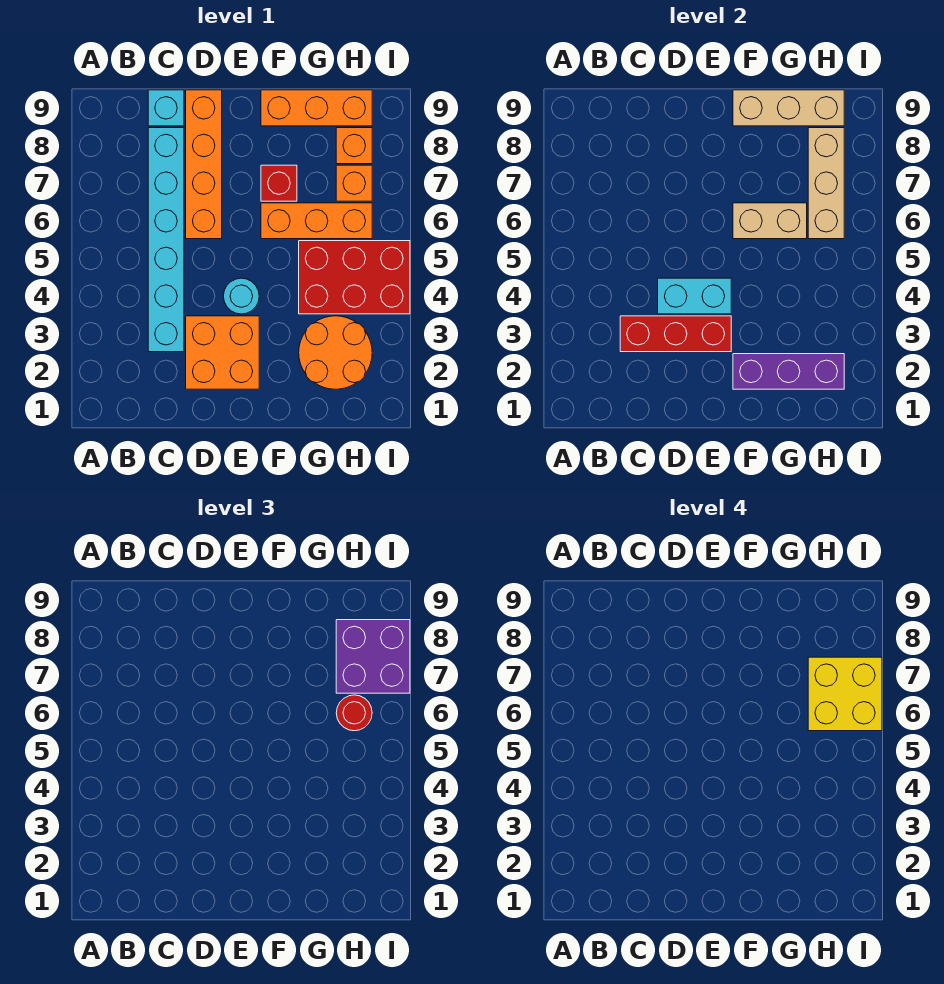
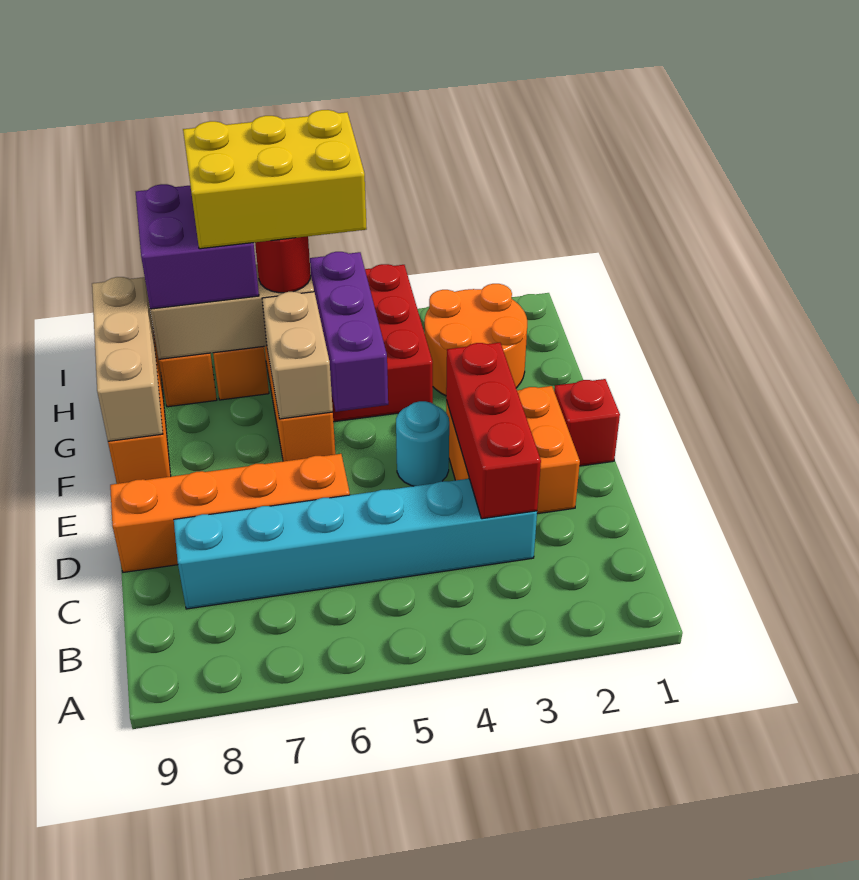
cyan 1x1 brick [148,90,184,126] -> none
cyan 1x2 brick [658,278,731,314] -> none
purple 1x3 brick [733,354,844,389] -> purple 1x3 brick moved to [310,252,388,412]
red 1x1 brick [261,165,297,201] -> red 1x1 brick moved to [554,379,620,466]
yellow 2x2 brick [808,657,882,731] -> yellow 2x3 brick [183,110,367,249]

